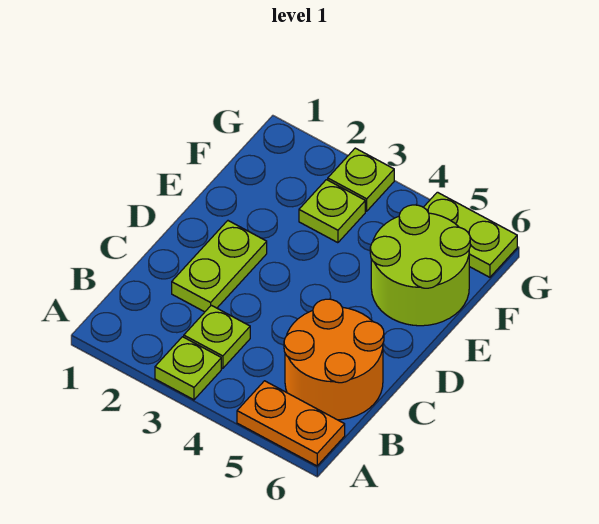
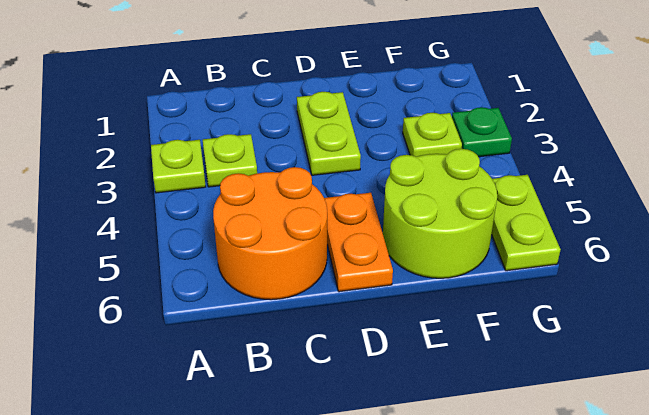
orange 1x2 plate [237,381,345,466] -> orange 1x2 plate moved to [324,193,393,292]
lime 1x2 plate [172,221,267,312] -> lime 1x2 plate turned to [297,92,361,175]
lime 1x1 plate [328,148,394,211] -> green 1x1 plate [452,107,512,157]

